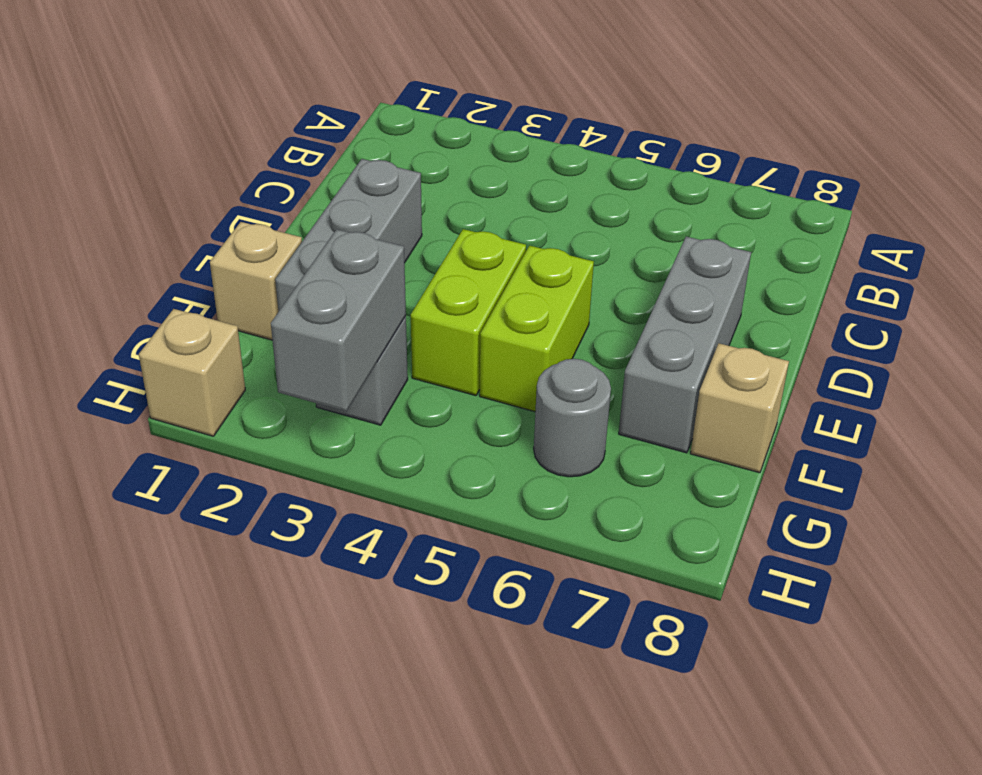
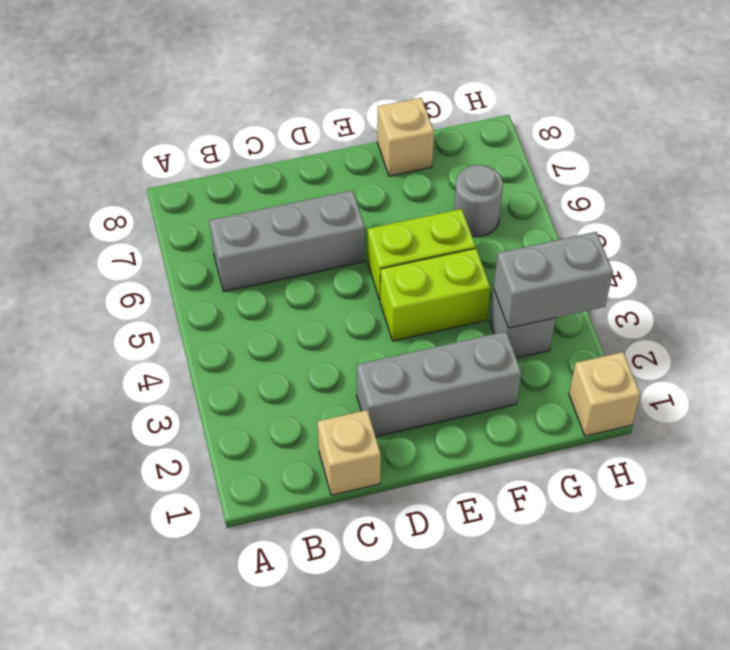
grey 1x3 brick [619,237,751,453] -> grey 1x3 brick moved to [209,190,365,292]
tan 1x1 brick [210,222,302,340] -> tan 1x1 brick moved to [318,410,381,495]

